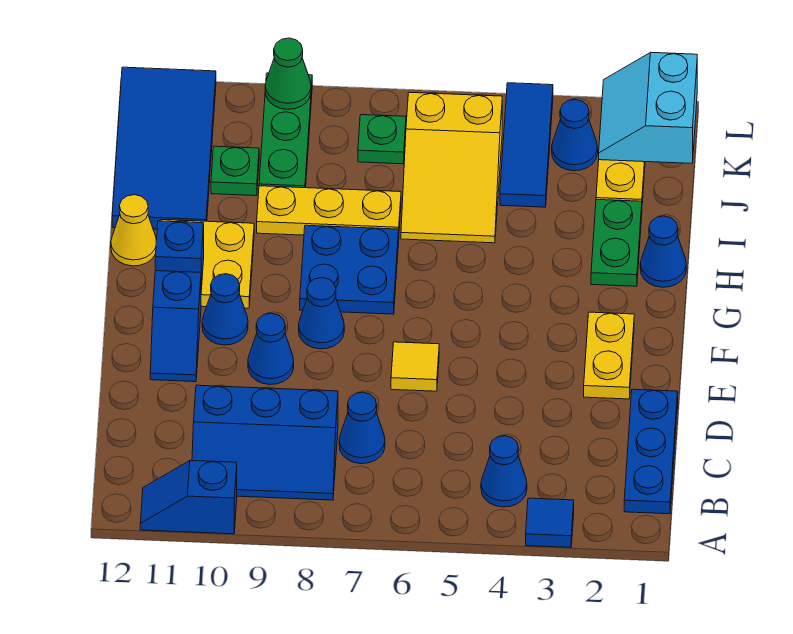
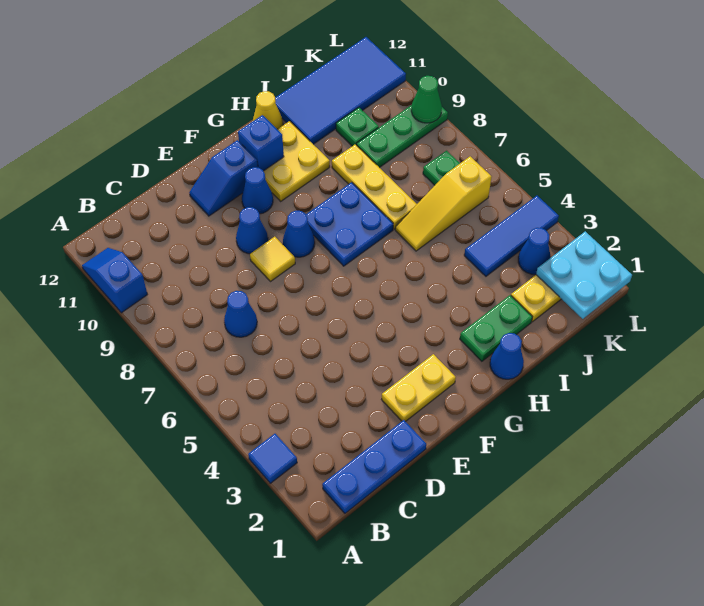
blue 1x1 cone [481,436,527,507] -> none
blue 2x3 slope [192,385,338,500] -> none
yellow 1x1 tile [391,342,439,391] -> yellow 1x1 tile moved to [250,237,295,282]
yellow 2x3 slope [401,92,502,243] -> yellow 1x3 slope [395,157,491,251]
cyan 2x2 slope [599,52,697,163] -> cyan 2x2 plate [536,231,632,319]

